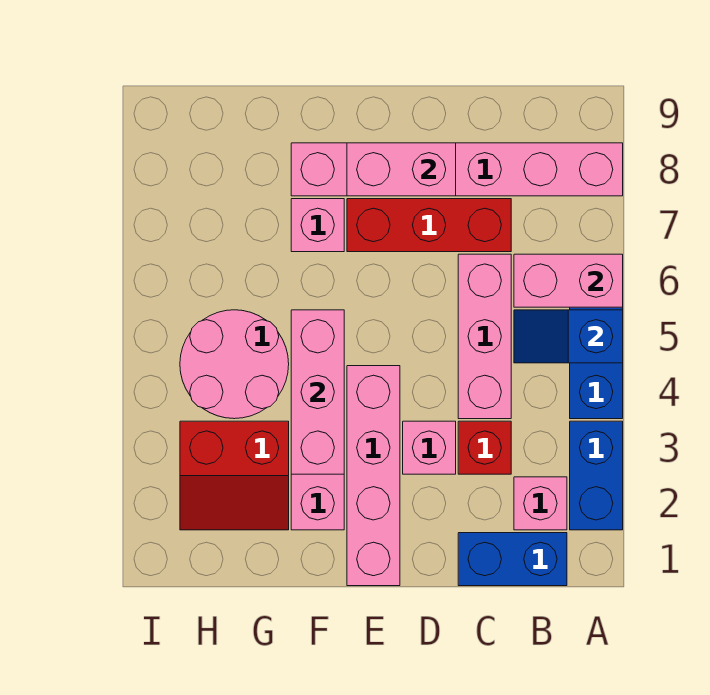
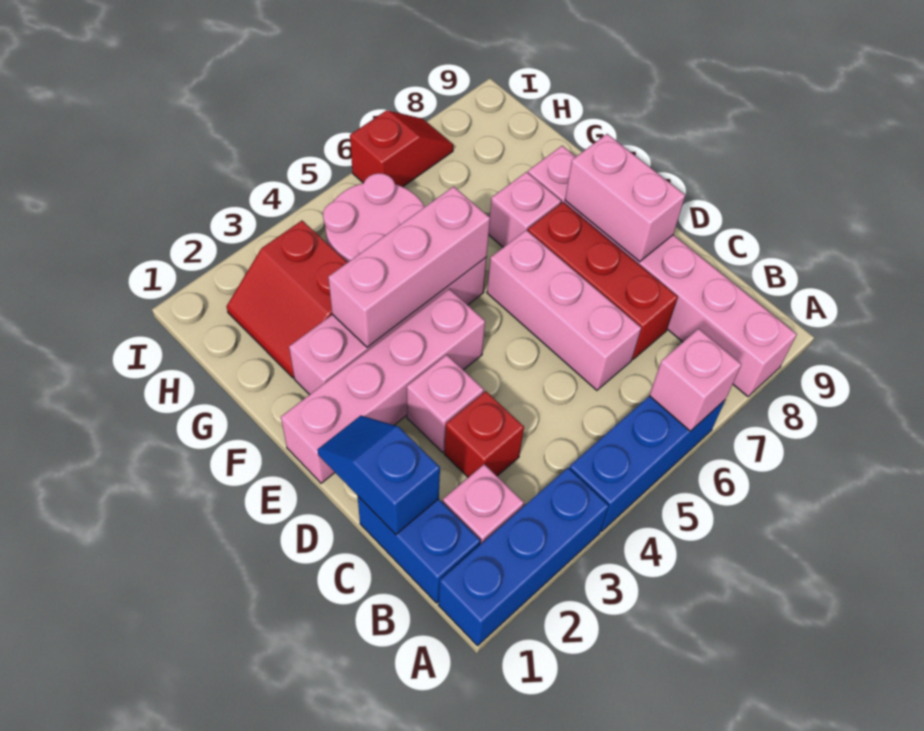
blue 1x2 brick [570,421,623,530] -> blue 1x3 brick [438,468,609,646]
blue 1x2 slope [514,310,623,363] -> blue 1x2 slope moved to [318,416,440,535]
pink 1x2 brick [514,254,623,307] -> pink 1x1 brick [649,329,742,431]
pink 1x3 brick [458,254,511,419] -> pink 1x3 brick turned to [487,230,641,390]
none -> red 1x2 slope [350,110,453,187]

